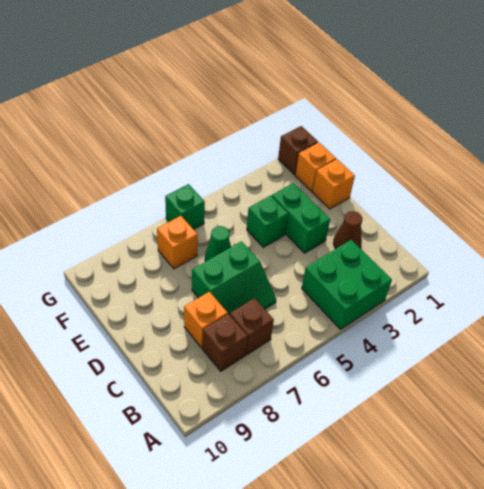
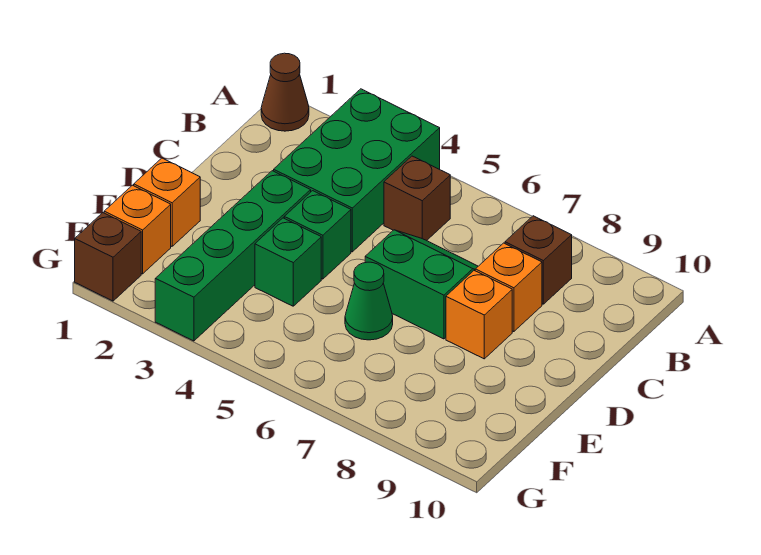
green 2x2 brick [302,240,392,329] -> green 2x3 brick [274,89,440,252]
brown 1x1 brick [230,298,274,355] -> brown 1x1 brick moved to [384,156,450,241]
brown 1x1 cone [333,211,362,249] -> brown 1x1 cone moved to [261,53,309,131]
green 1x2 brick [272,183,330,253] -> green 1x4 brick [155,171,311,341]
orange 1x1 brick [157,216,198,269] -> orange 1x1 brick moved to [446,271,512,359]
green 1x1 brick [165,184,205,229] -> green 1x1 brick moved to [284,191,351,279]

